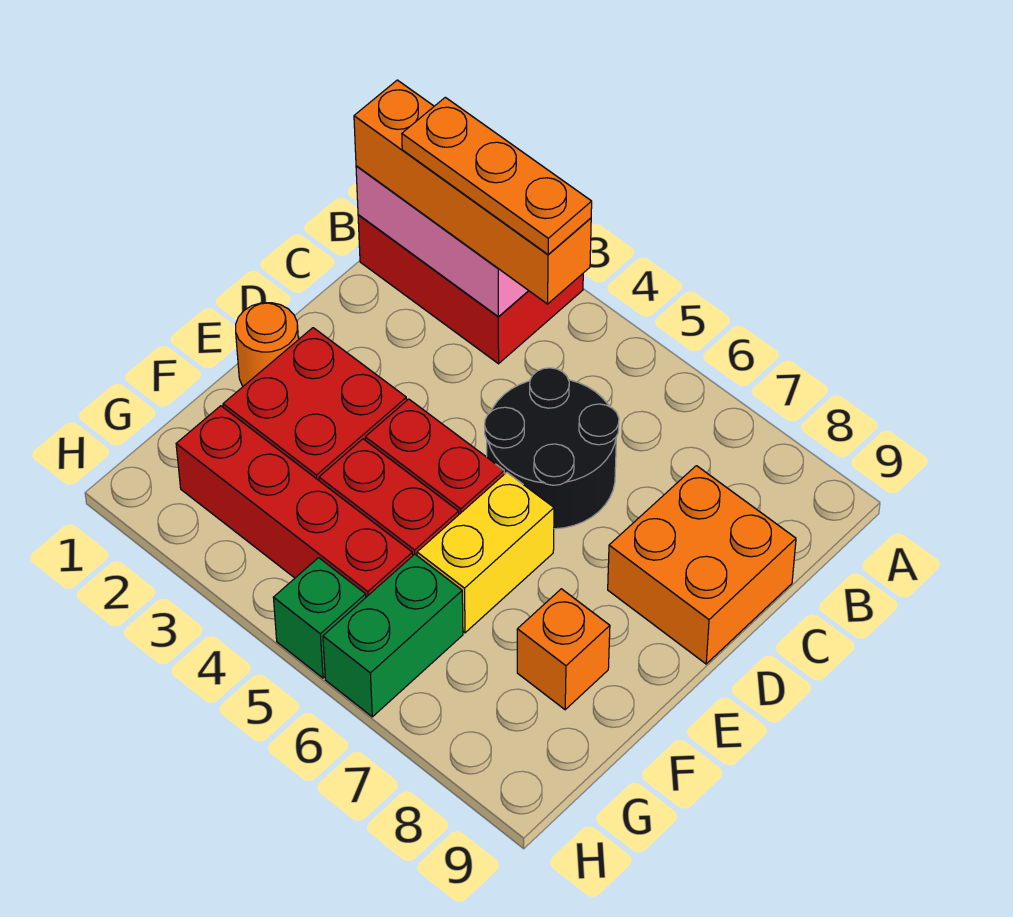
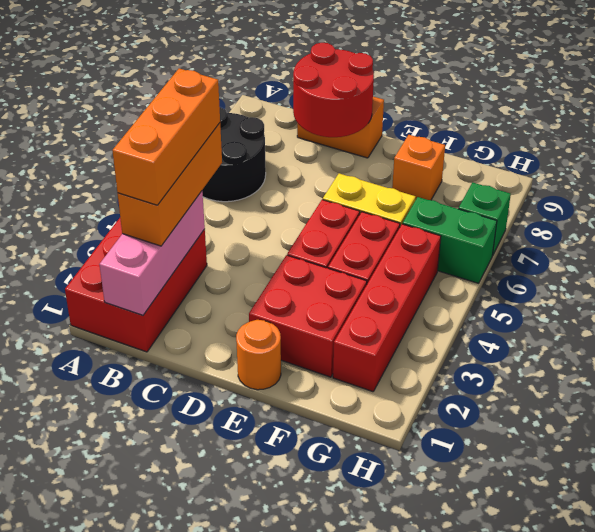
orange 1x4 brick [354,80,591,304] -> orange 1x3 brick [118,123,222,246]
orange 1x3 plate [402,97,592,254] -> orange 1x3 brick [112,68,220,205]
black 2x2 round brick [485,368,619,529] -> black 2x2 round brick moved to [202,107,266,202]
orange 2x2 brick [608,466,796,664] -> orange 1x2 brick [297,97,384,158]
none -> red 2x2 round brick [293,43,374,137]
green 1x1 brick [273,558,366,678] -> green 1x1 brick moved to [459,182,511,256]

